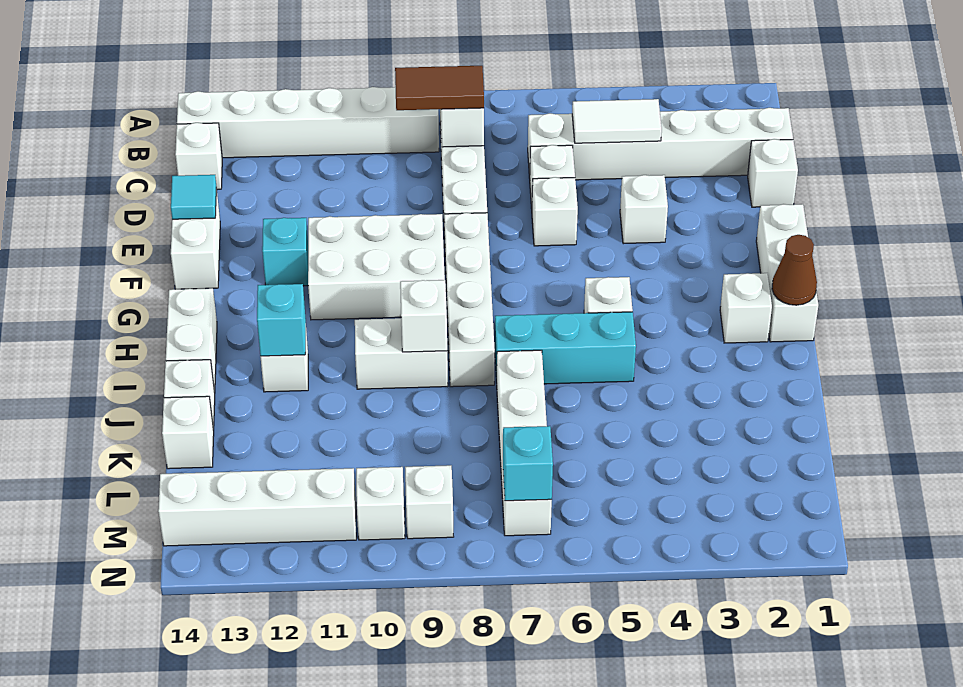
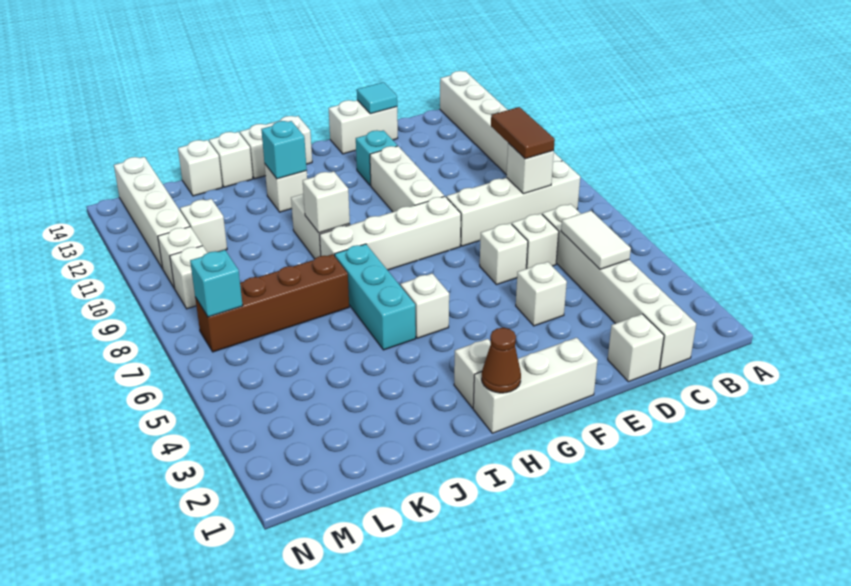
white 1x1 brick [175,123,222,190] -> white 1x1 brick moved to [180,199,227,253]
white 2x3 brick [308,214,445,320] -> white 1x3 brick [370,146,444,212]
white 1x4 brick [497,350,552,536] -> brown 1x4 brick [195,254,349,352]

